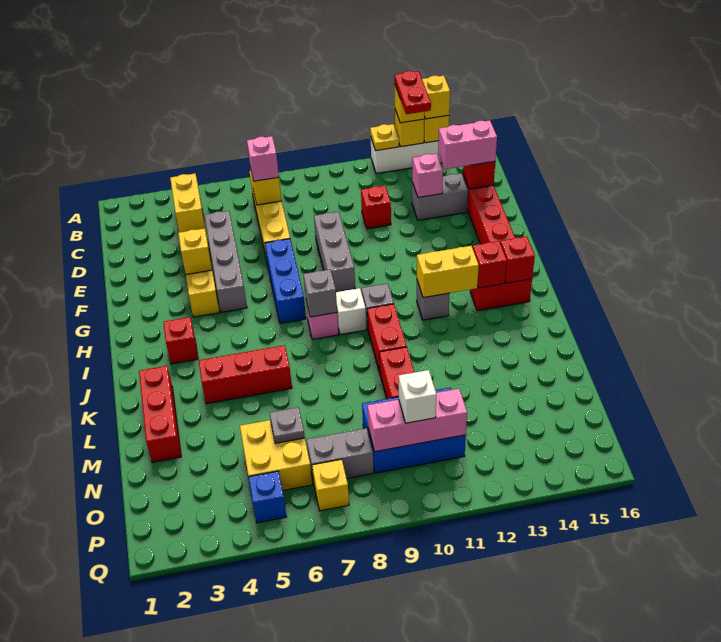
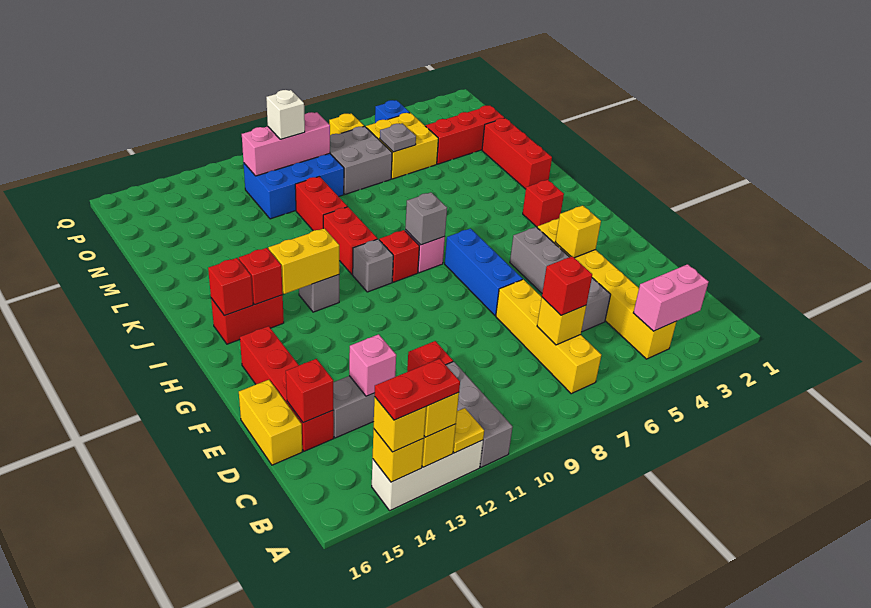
red 1x2 plate [394,71,431,114] -> red 1x2 plate turned to [375,359,460,420]
yellow 1x2 brick [170,174,205,232] -> yellow 1x2 brick moved to [239,380,302,465]
pink 1x1 brick [247,136,279,181] -> red 1x1 brick [542,256,592,315]
pink 1x2 brick [438,120,497,169] -> pink 1x2 brick moved to [633,264,708,331]
grey 1x3 brick [314,212,355,292] -> grey 1x3 brick moved to [446,361,513,467]
white 1x1 brick [336,288,366,335] -> red 1x1 brick [379,230,419,282]
red 1x3 brick [199,345,292,404] -> red 1x3 brick moved to [426,106,504,164]
grey 1x2 brick [307,428,374,482] -> grey 2x2 brick [330,126,392,194]

